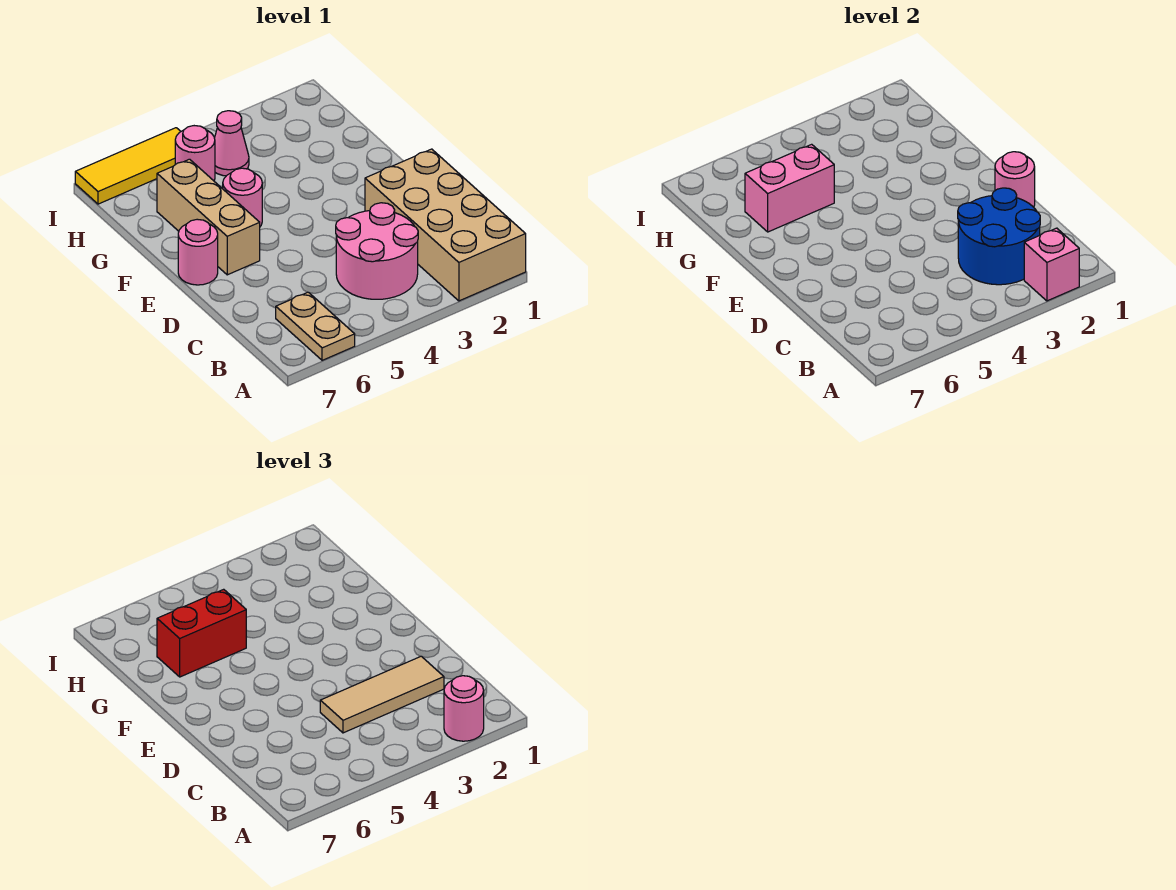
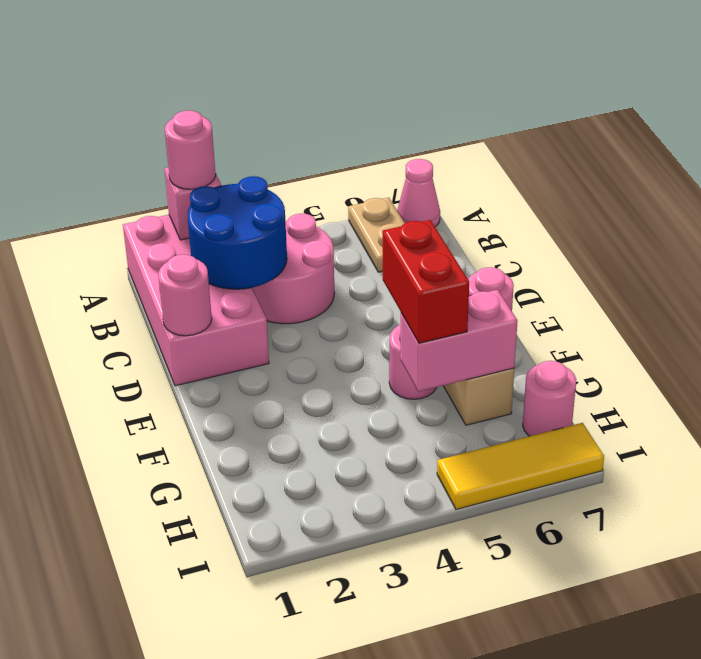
tan 2x4 brick [365,149,526,301] -> pink 2x4 brick [123,215,269,386]
tan 1x3 tile [320,656,444,733] -> none
red 1x2 brick [157,589,246,677] -> red 1x2 brick turned to [383,220,469,343]
pink 1x1 cone [214,111,249,176] -> pink 1x1 cone moved to [397,159,440,227]
pink 1x1 round brick [175,126,215,181] -> pink 1x1 round brick moved to [523,361,576,436]

